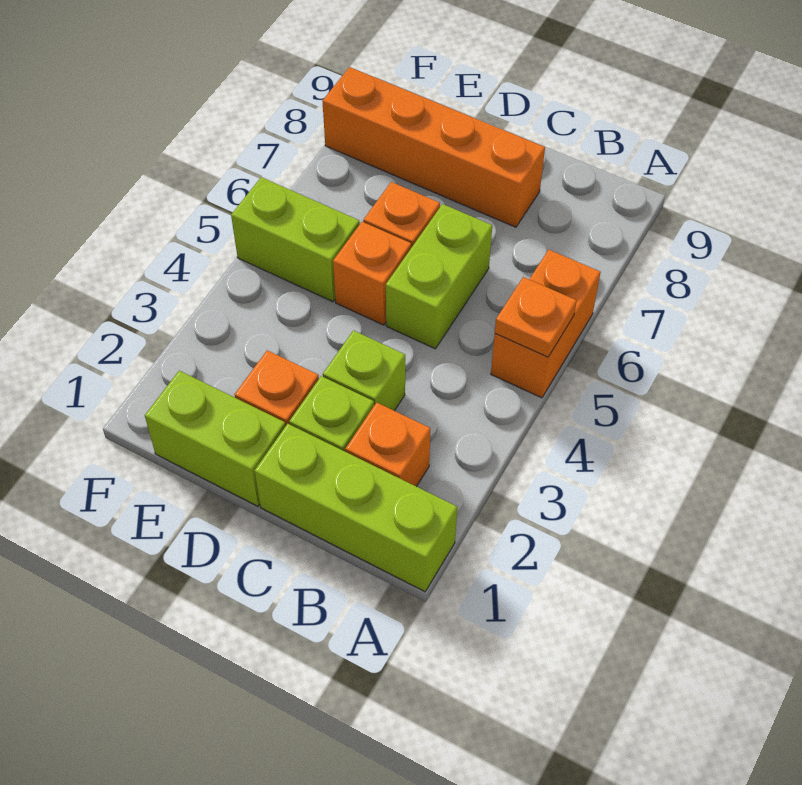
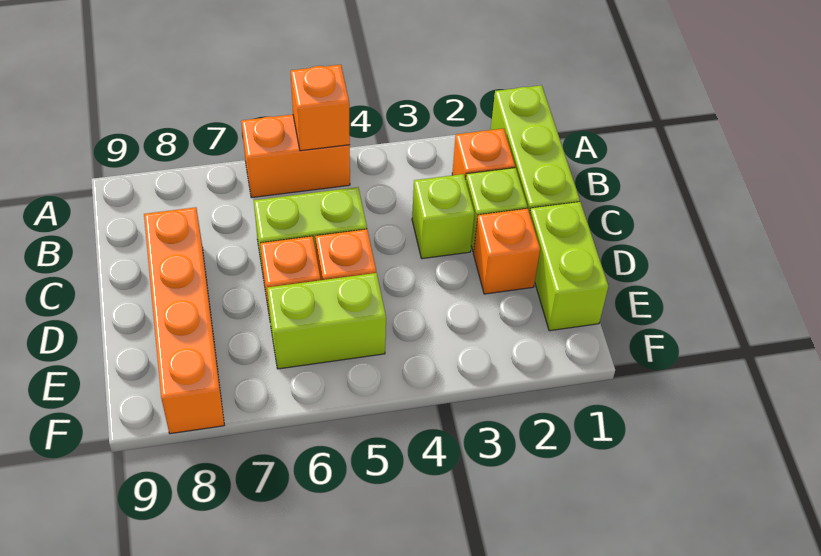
orange 1x1 plate [495,277,577,357] -> orange 1x1 brick [291,65,350,151]
lime 1x2 brick [231,177,360,302] -> lime 1x2 brick turned to [267,273,386,369]

